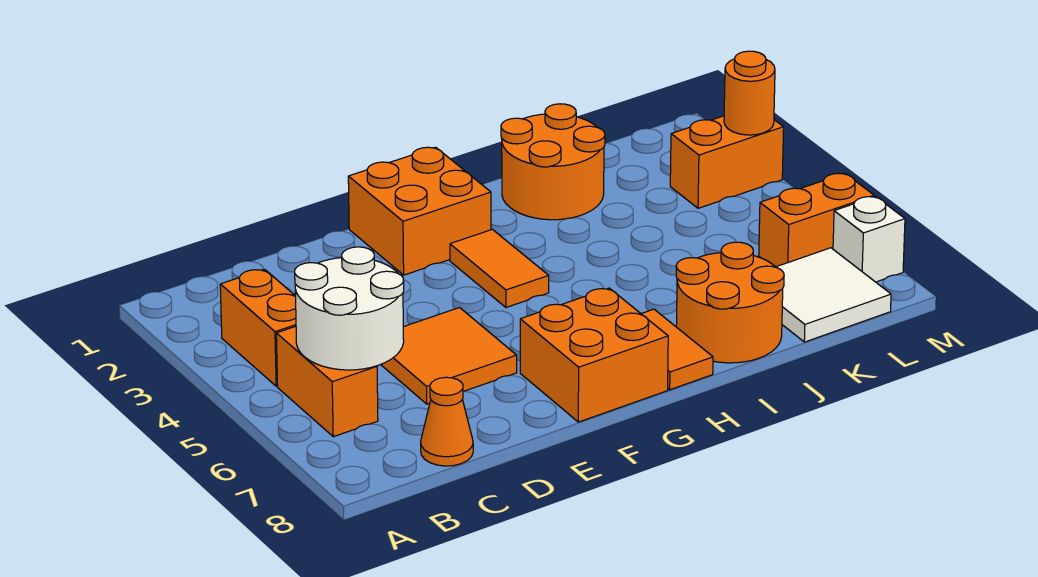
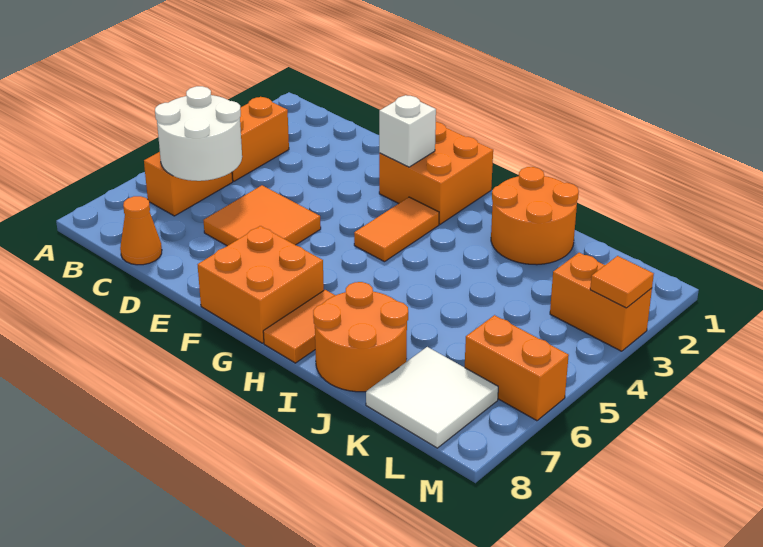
orange 1x1 round brick [724,51,775,135] -> orange 1x1 tile [590,256,654,308]
white 1x1 brick [833,197,905,282] -> white 1x1 brick moved to [379,95,436,167]

